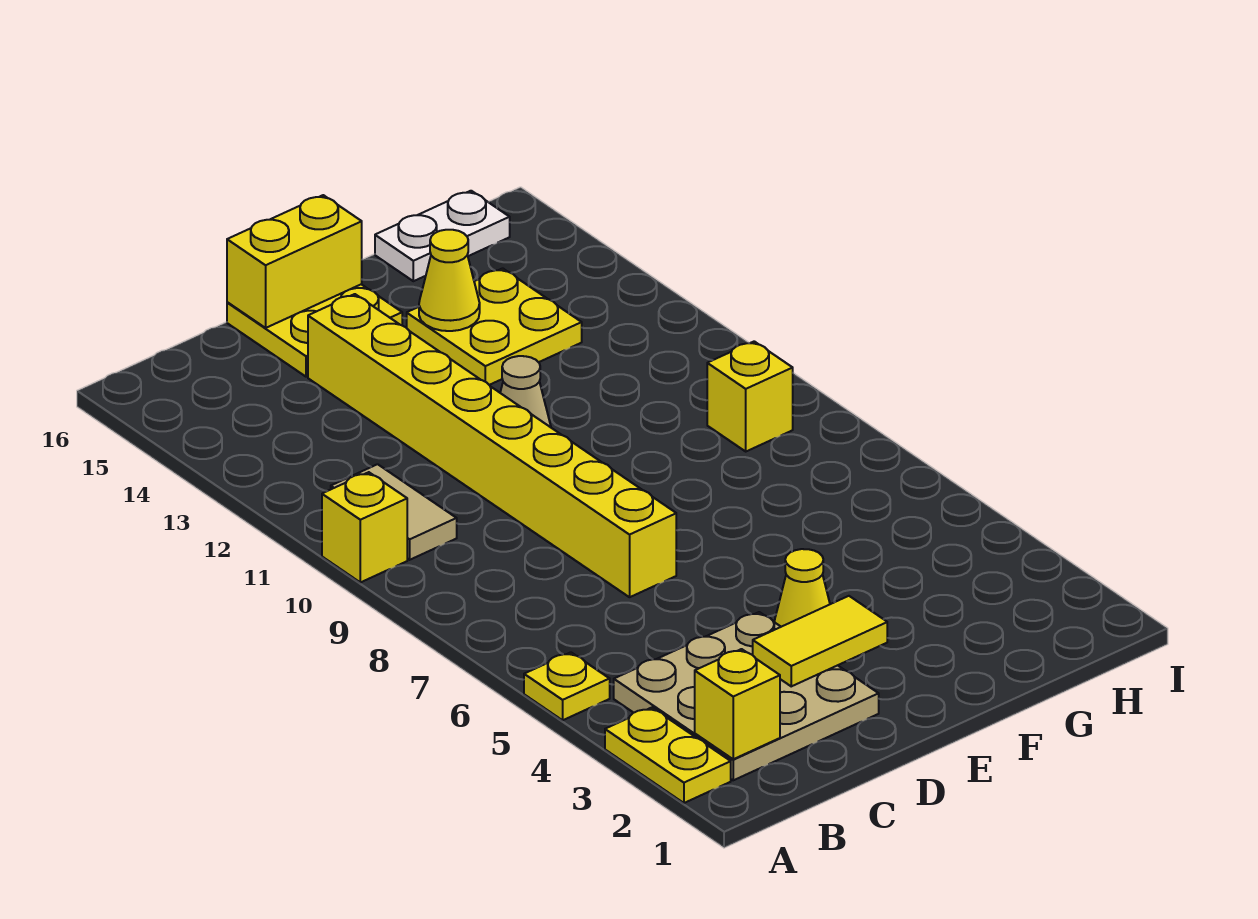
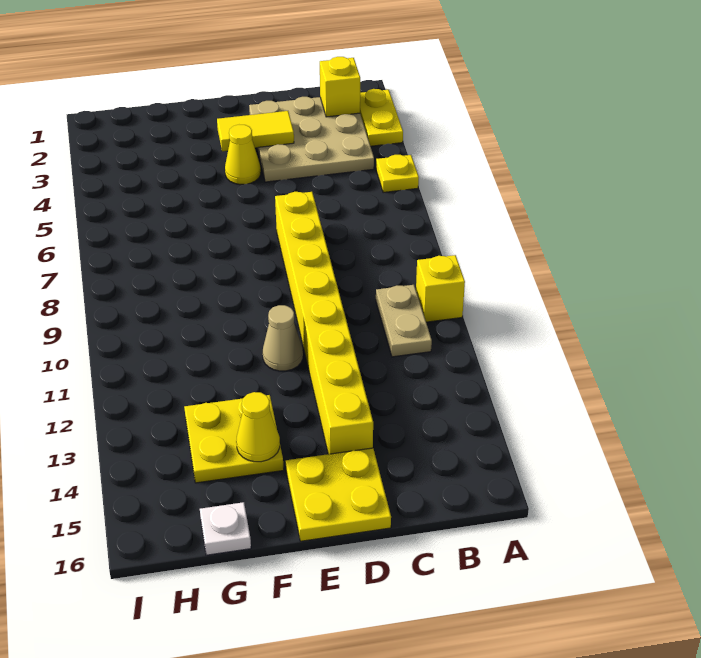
tan 1x2 tile [331,464,457,560] -> tan 1x2 plate [376,285,432,357]
yellow 1x2 brick [227,195,362,328] -> none
white 1x2 plate [375,191,510,281] -> white 1x1 plate [200,502,251,555]
yellow 1x1 brick [707,341,793,451] -> none

